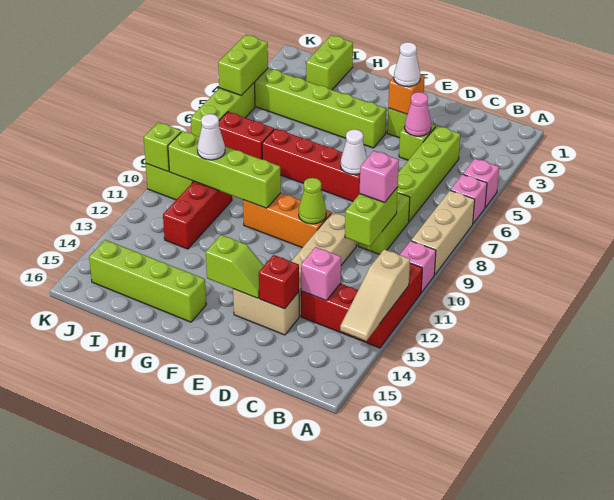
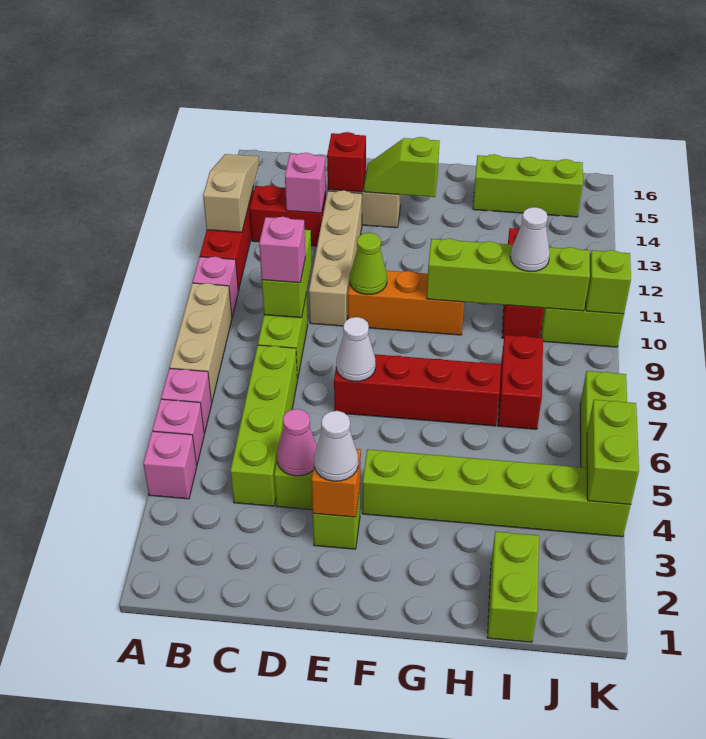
none -> pink 1x1 brick [143,431,197,499]
lime 1x4 brick [89,240,206,322] -> lime 1x3 brick [473,154,583,217]
red 1x2 brick [219,112,274,159] -> red 1x2 brick turned to [498,335,543,429]

